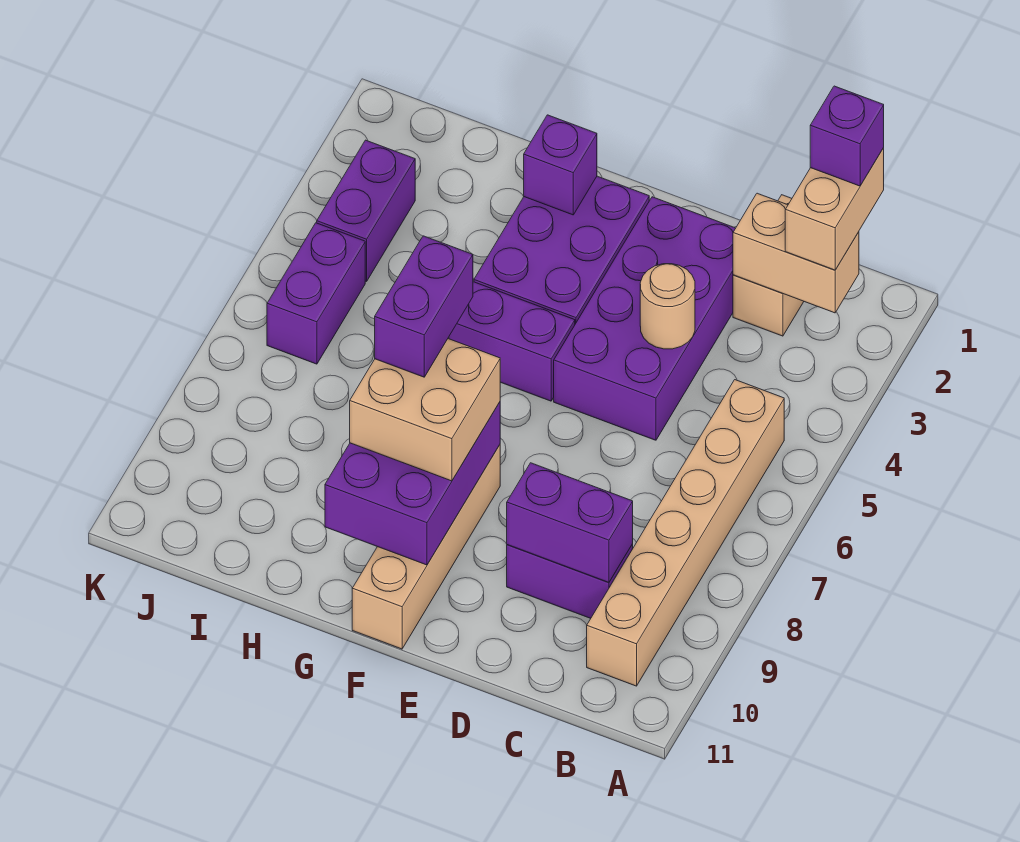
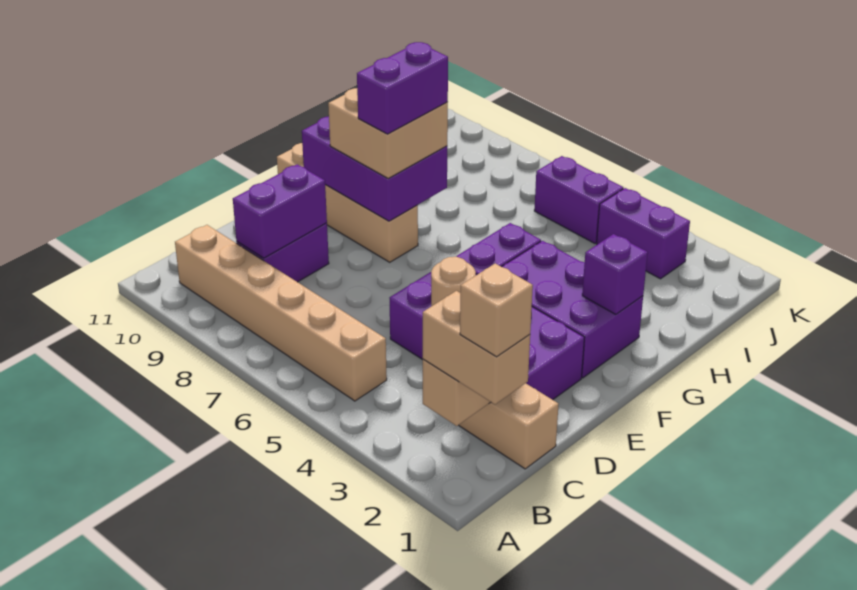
purple 1x1 brick [810,86,884,186] -> tan 1x1 brick [460,263,533,357]
purple 1x2 brick [375,236,473,377] -> purple 1x2 brick turned to [357,42,448,134]

